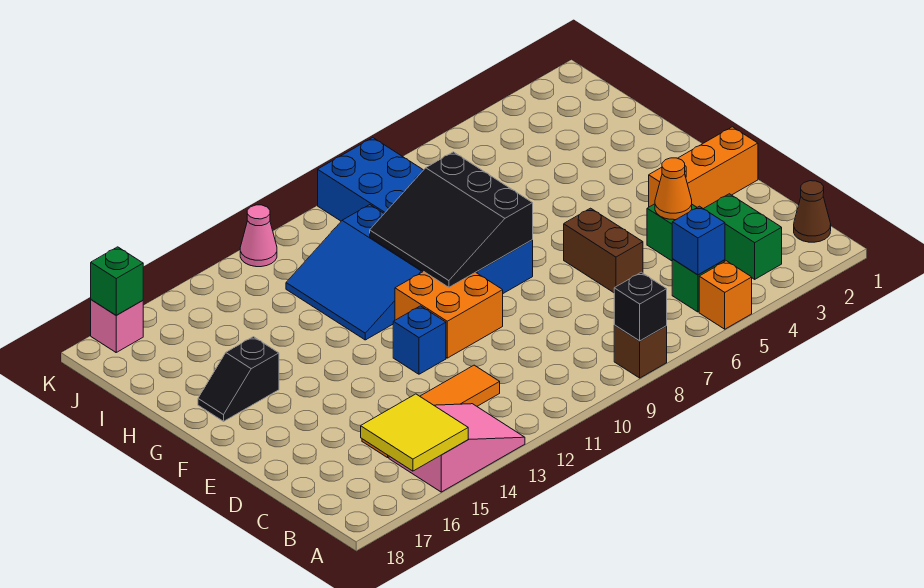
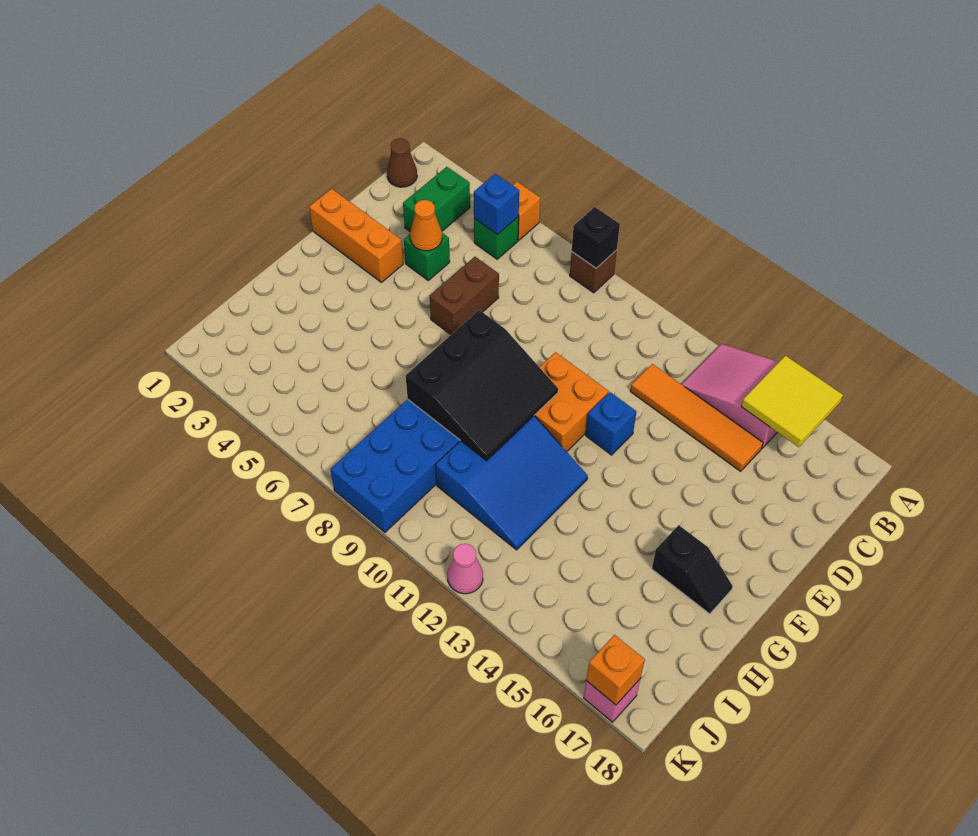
green 1x1 brick [91,247,143,315] -> orange 1x1 brick [586,635,645,705]

